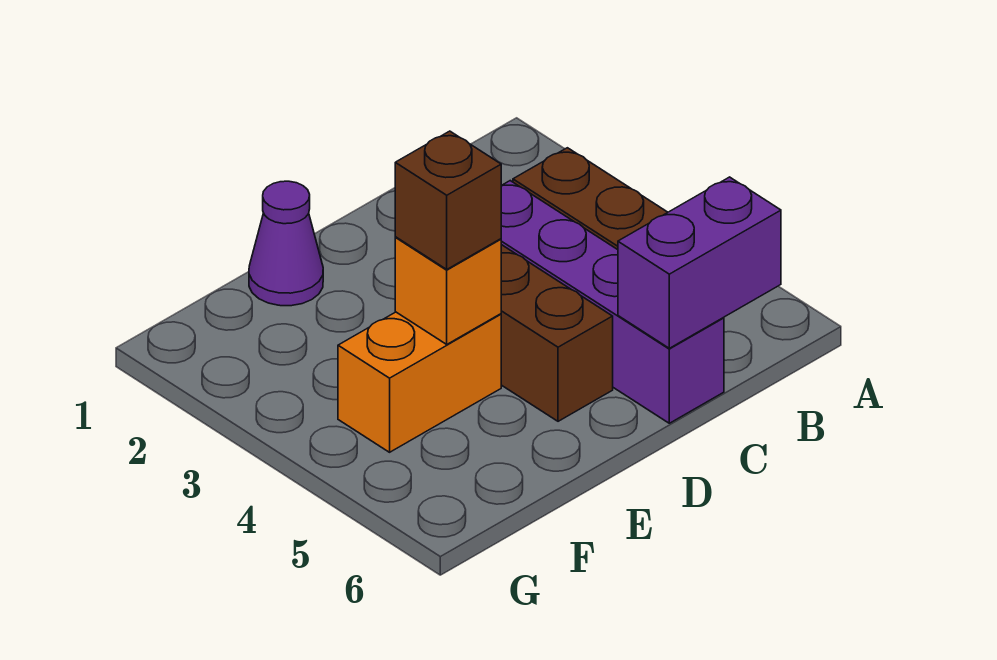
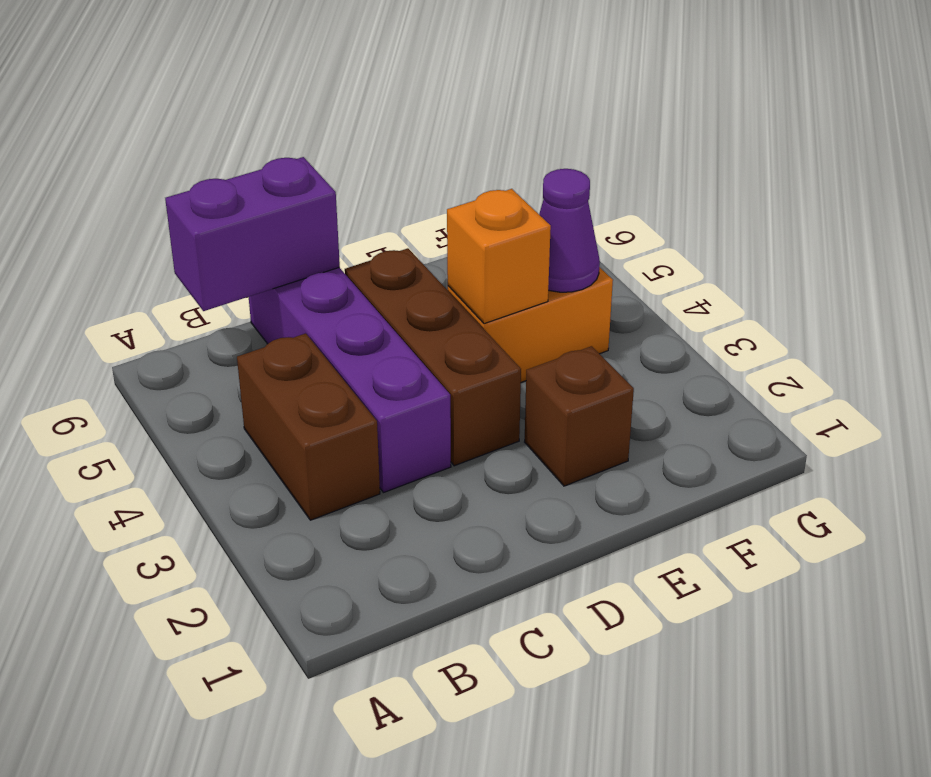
purple 1x1 cone [249,181,323,306] -> purple 1x1 cone moved to [539,169,600,292]
brown 1x1 brick [395,131,501,269] -> brown 1x1 brick moved to [525,346,634,486]

